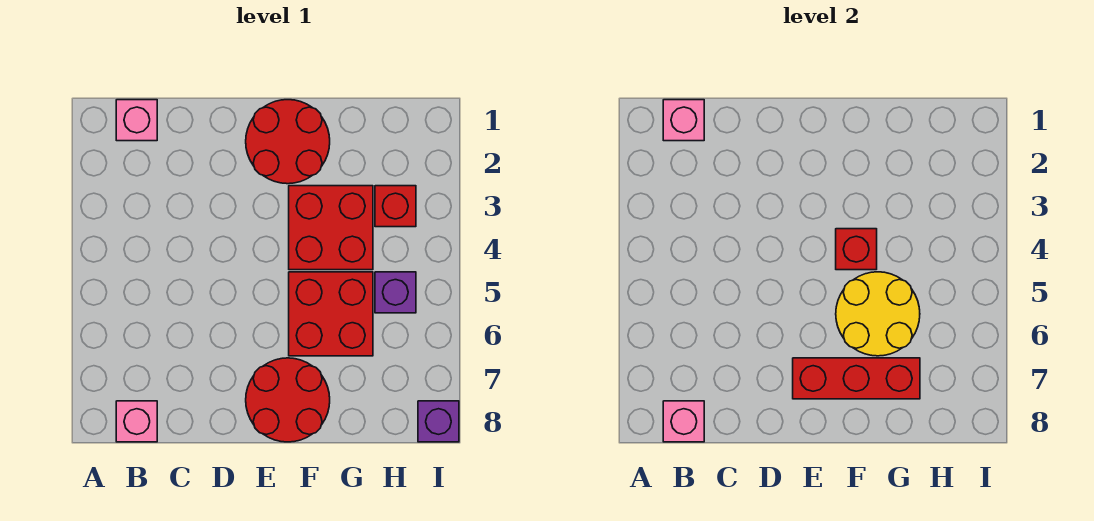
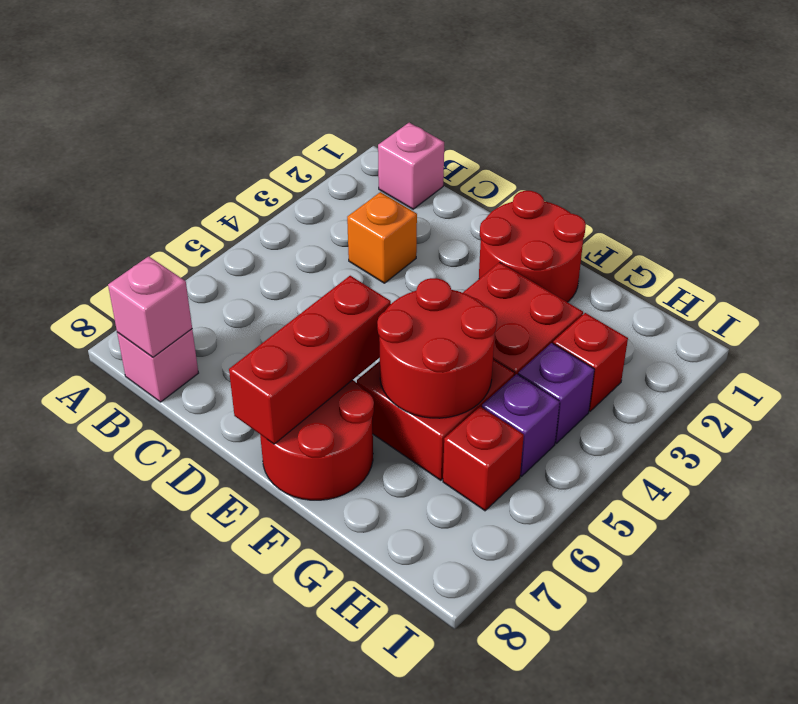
pink 1x1 brick [663,100,704,141] -> none
none -> orange 1x1 brick [347,192,417,283]
red 1x3 brick [793,358,920,399] -> red 1x3 brick turned to [229,276,391,444]
red 1x1 brick [836,229,877,270] -> red 1x1 brick moved to [443,407,524,511]
yellow 2x2 round brick [836,272,920,356] -> red 2x2 round brick [377,278,497,418]
purple 1x1 brick [418,401,459,442] -> purple 1x1 brick moved to [518,343,595,443]

